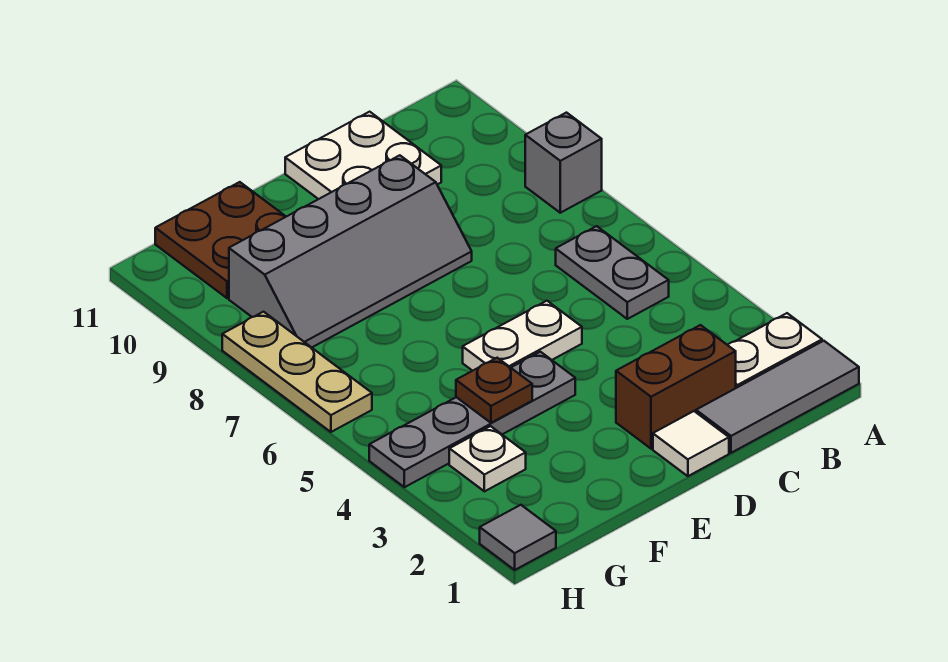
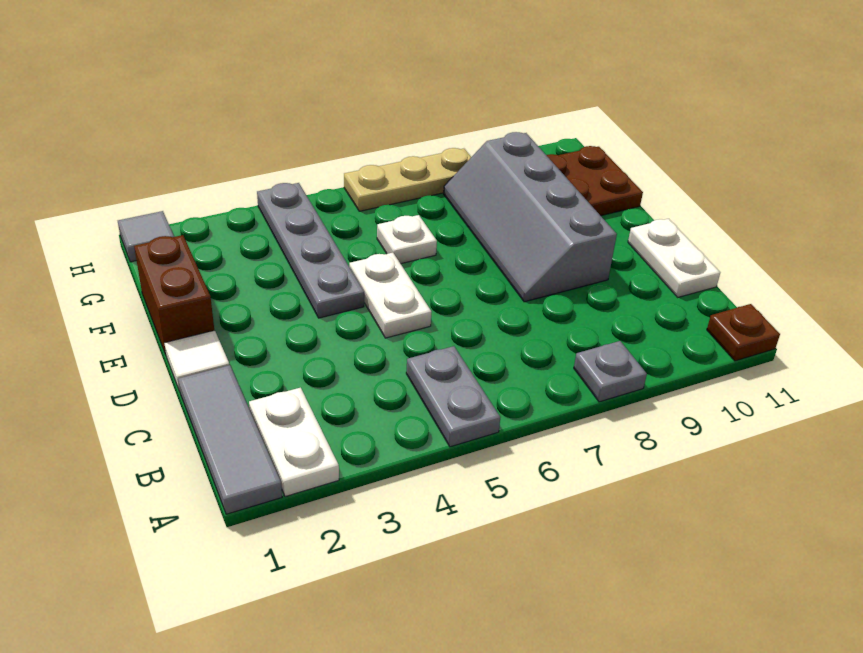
grey 1x1 brick [525,113,602,213] -> grey 1x1 plate [574,341,647,402]
grey 1x2 plate [556,226,669,319] -> grey 1x2 plate turned to [406,346,500,447]
brown 1x2 brick [616,325,736,449] -> brown 1x2 brick moved to [134,235,214,354]
white 2x2 plate [285,112,441,199] -> white 1x2 plate [628,219,720,297]
brown 1x1 plate [456,358,532,423] -> brown 1x1 plate moved to [707,304,780,361]
white 1x1 plate [449,426,526,491] -> white 1x1 plate moved to [377,215,437,264]

